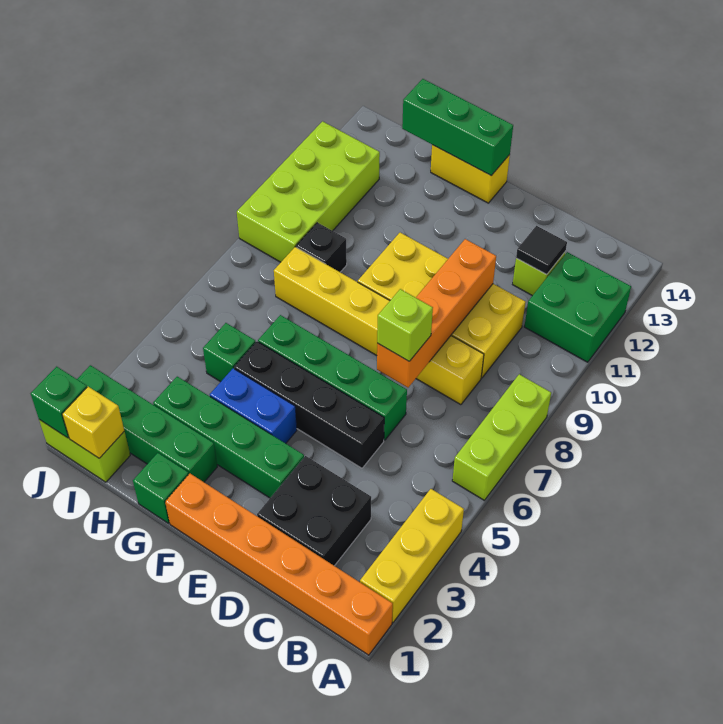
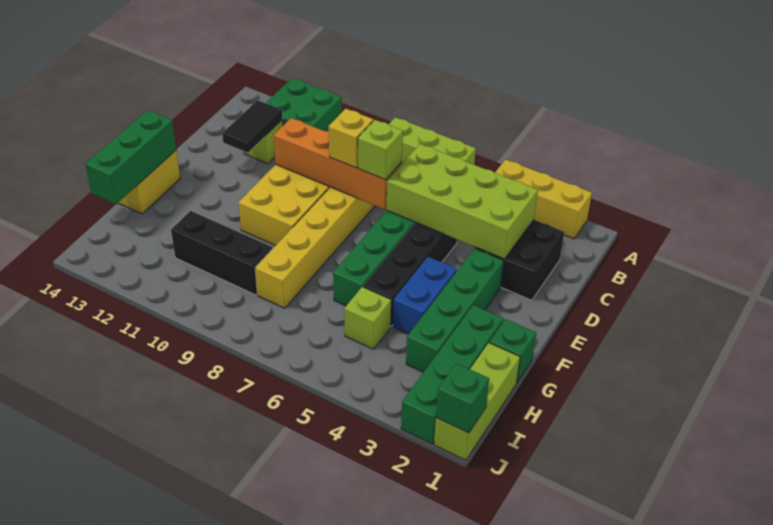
orange 1x6 brick [165,474,393,655] -> none
black 1x1 tile [516,226,567,275] -> black 1x2 tile [222,100,283,153]
green 1x1 brick [203,323,256,382] -> lime 1x1 brick [344,287,391,349]
black 1x1 brick [296,223,347,272] -> black 1x3 brick [171,211,273,295]
lime 1x2 brick [39,420,130,482] -> lime 1x3 brick [434,343,520,460]
yellow 1x1 brick [62,387,124,458] -> yellow 1x1 brick moved to [329,109,373,168]
lime 2x4 brick [237,121,380,262] -> lime 2x4 brick moved to [387,144,538,259]

